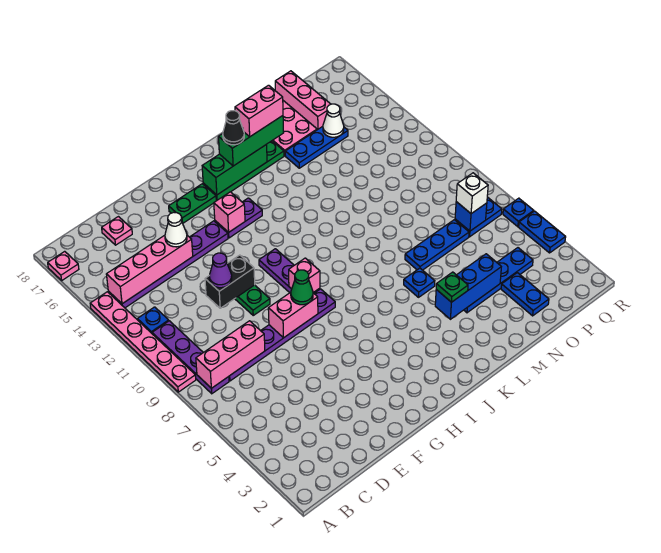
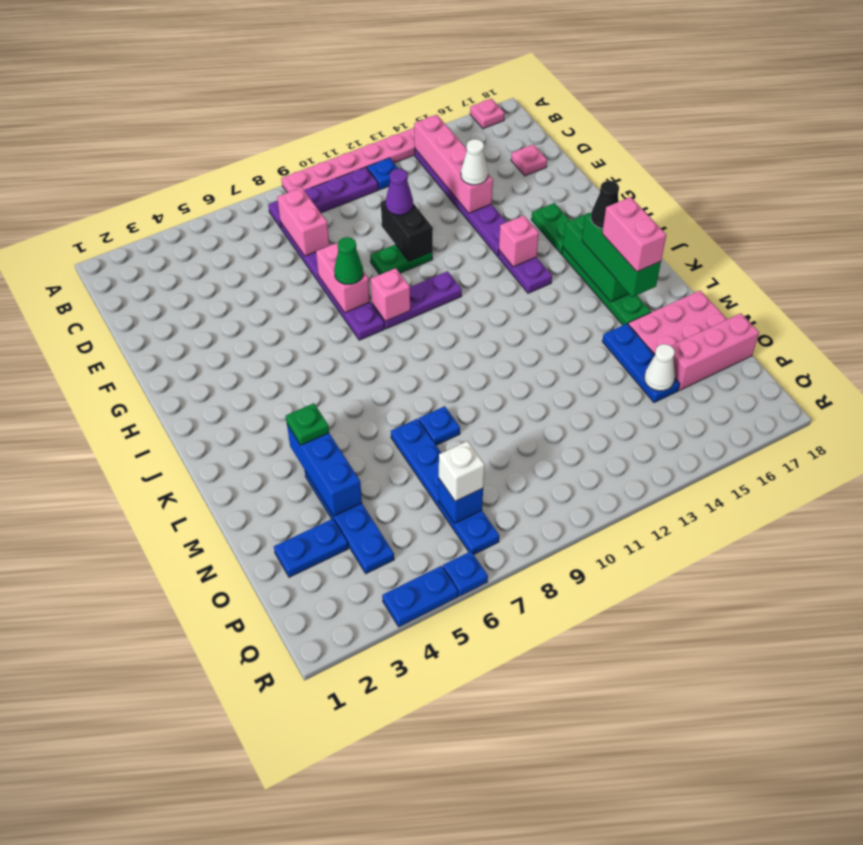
pink 1x3 brick [196,321,265,388] -> pink 1x2 brick [277,187,329,256]
blue 1x1 plate [404,268,435,297] -> blue 1x1 plate moved to [419,406,460,445]

